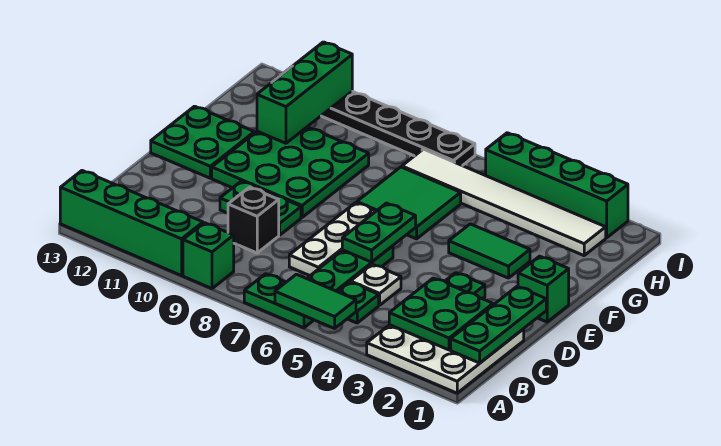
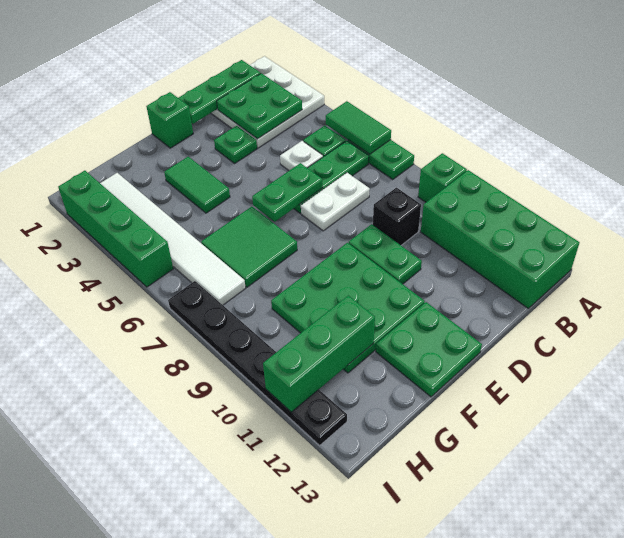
green 1x4 brick [60,171,203,276] -> green 2x4 brick [421,170,580,308]
white 1x3 plate [289,203,376,276] -> white 1x2 plate [301,173,370,231]

